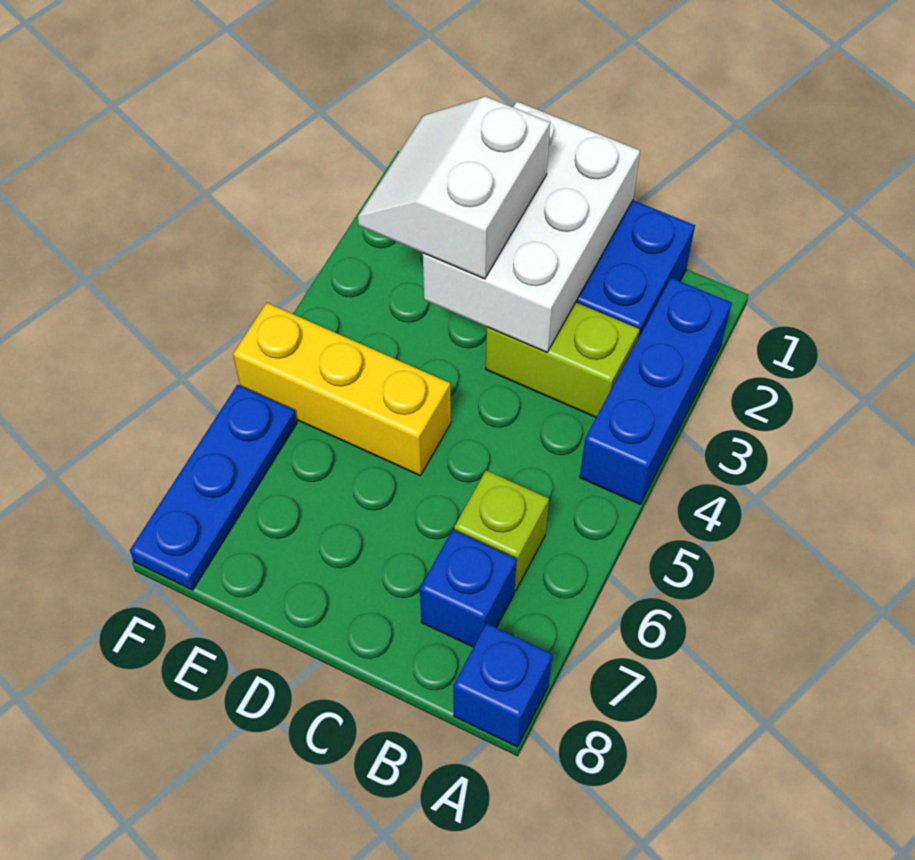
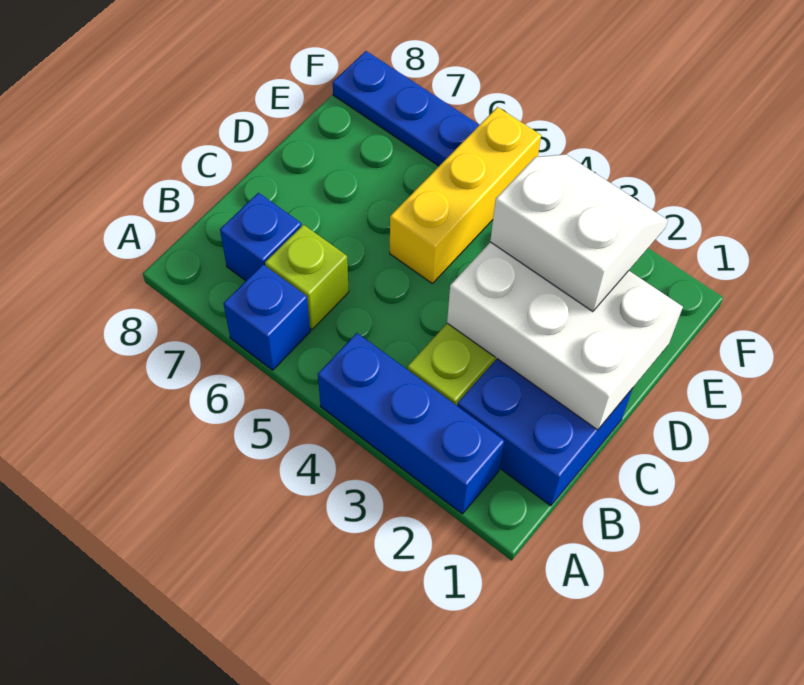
blue 1x1 brick [453,623,553,747] -> blue 1x1 brick moved to [224,265,310,370]

